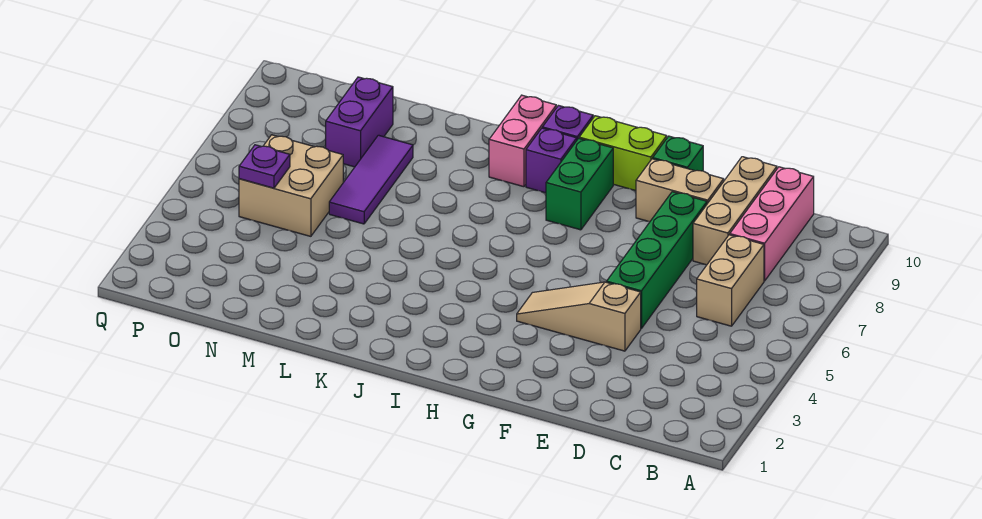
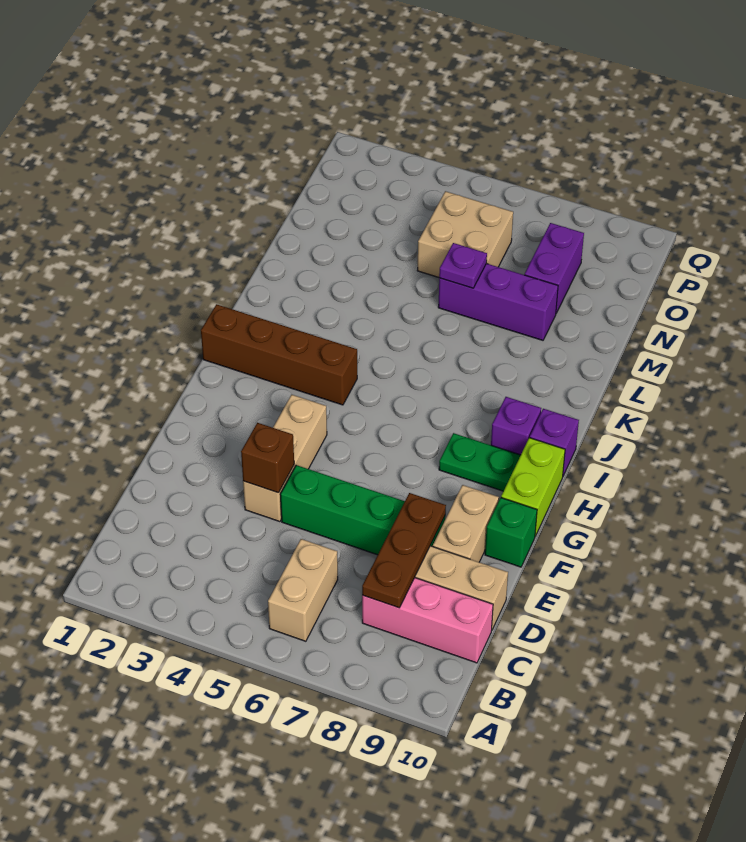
tan 1x2 brick [697,235,764,326] -> tan 1x2 brick turned to [268,539,338,641]
none -> brown 1x3 plate [362,493,446,608]
tan 1x3 slope [517,282,641,351] -> tan 1x3 brick [243,395,327,522]
none -> brown 1x1 brick [241,423,294,493]
green 1x2 brick [546,138,613,230] -> green 1x2 plate [439,433,521,491]
none -> brown 1x4 brick [201,304,357,405]
pink 1x2 brick [489,95,556,187] -> none
purple 1x3 tile [329,135,413,224] -> purple 1x3 brick [438,263,558,340]
purple 1x2 brick [326,77,393,167] -> purple 1x2 brick turned to [525,223,584,313]
purple 1x1 plate [239,145,290,188] -> purple 1x1 plate moved to [439,243,487,288]

